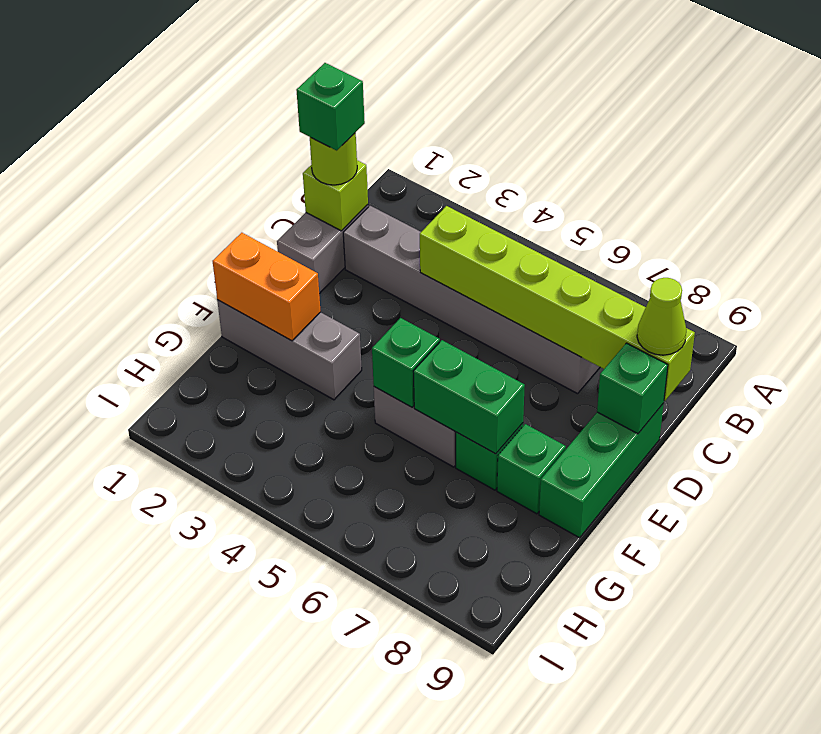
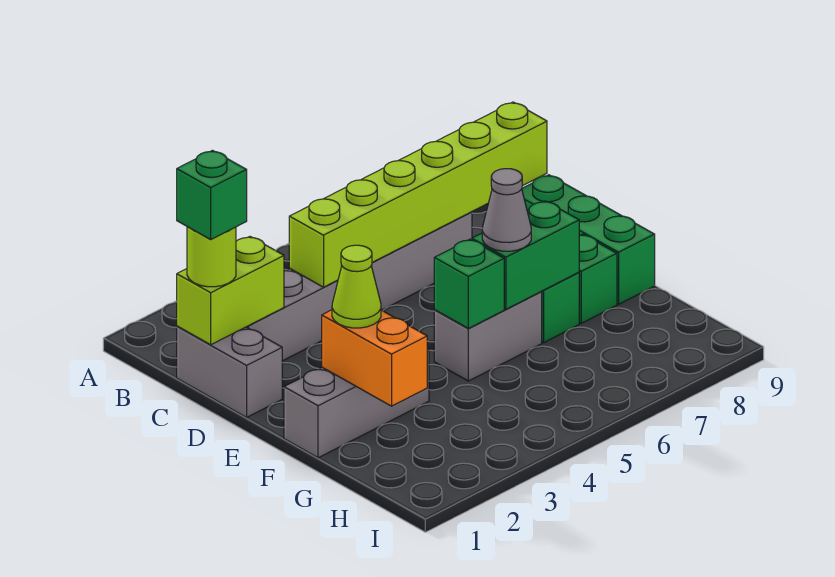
lime 1x1 brick [303,160,368,231] -> lime 1x2 brick [177,237,284,345]
lime 1x1 cone [637,278,686,355] -> lime 1x1 cone moved to [332,245,381,328]
green 1x1 brick [597,343,668,434] -> none
orange 1x2 brick [213,233,321,341] -> orange 1x2 brick turned to [322,310,427,406]
none -> grey 1x1 cone [482,169,531,251]

